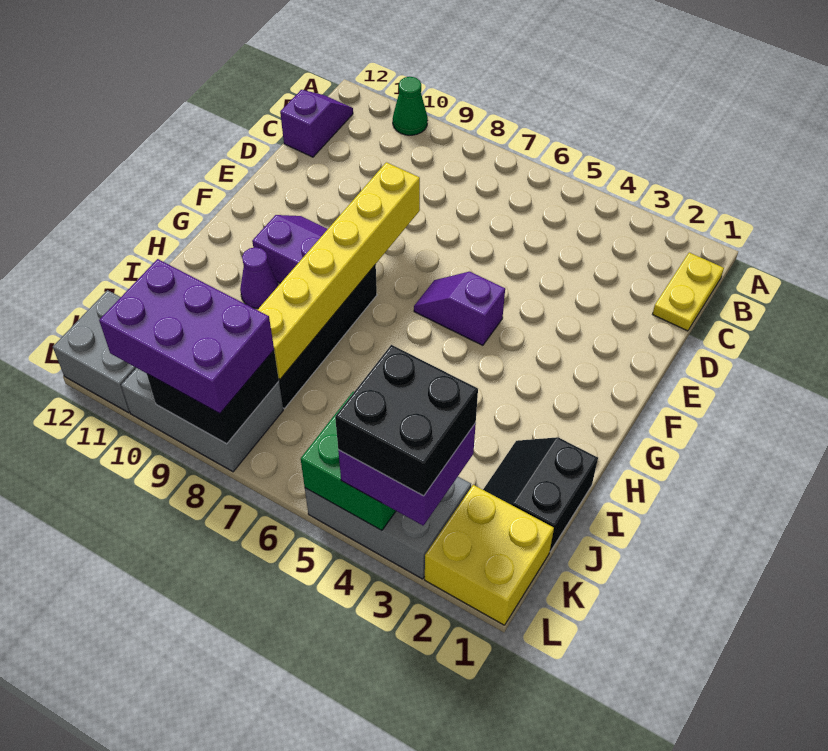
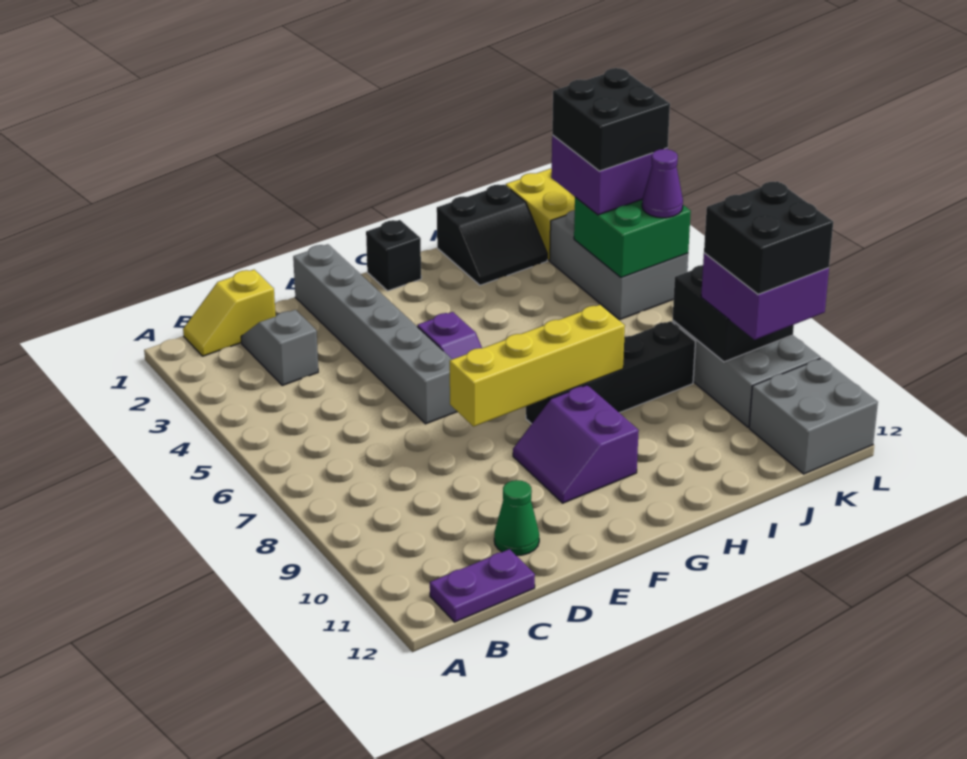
green 1x1 cone [393,77,428,135] -> green 1x1 cone moved to [494,480,539,556]
yellow 1x2 plate [653,253,724,331] -> yellow 1x2 slope [183,270,276,356]
purple 1x2 slope [280,90,353,157] -> purple 1x2 plate [430,549,535,622]
none -> grey 1x2 slope [241,310,318,385]
none -> grey 1x6 brick [293,244,457,424]
yellow 1x6 brick [258,162,420,379] -> yellow 1x4 brick [450,305,625,427]
none -> black 1x1 brick [366,220,421,291]
purple 1x1 cone [240,247,279,309] -> purple 1x1 cone moved to [642,149,683,218]
purple 2x3 brick [99,259,274,414] -> purple 2x2 brick [701,253,829,340]
none -> black 2x2 brick [704,181,833,294]

